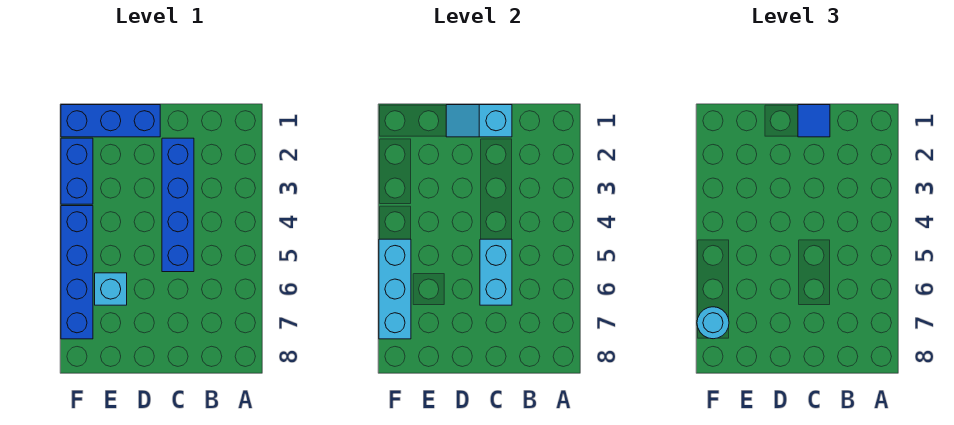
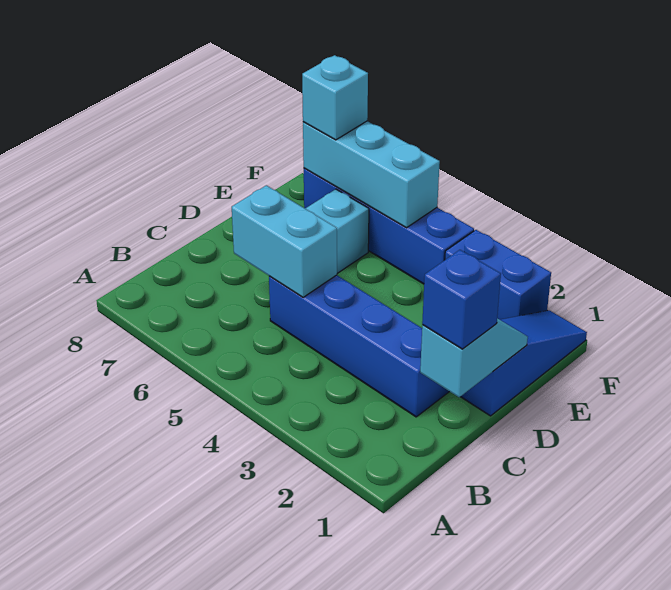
blue 1x1 tile [798,105,830,137] -> blue 1x1 brick [422,250,501,349]
blue 1x3 brick [61,105,160,137] -> blue 1x3 slope [461,310,587,416]
cyan 1x1 round brick [697,307,729,339] -> cyan 1x1 brick [302,55,368,140]

